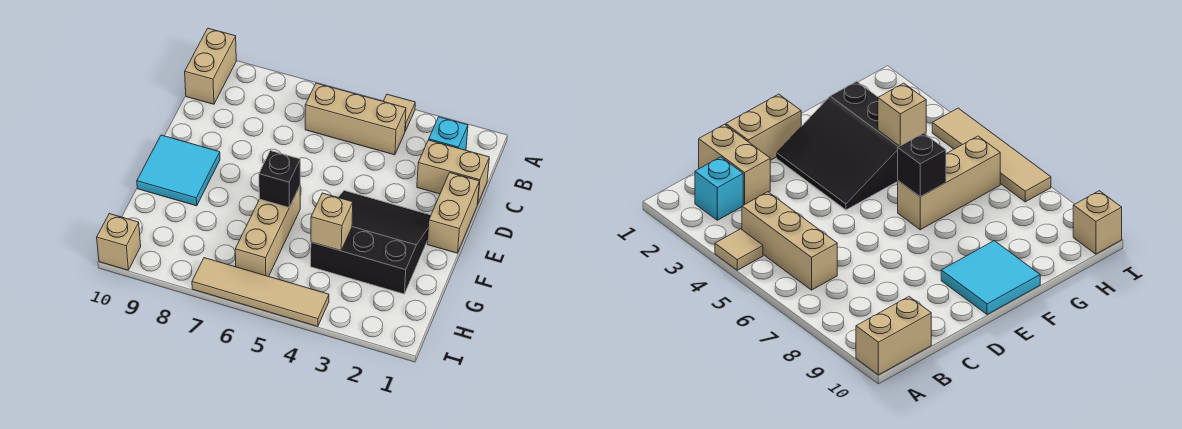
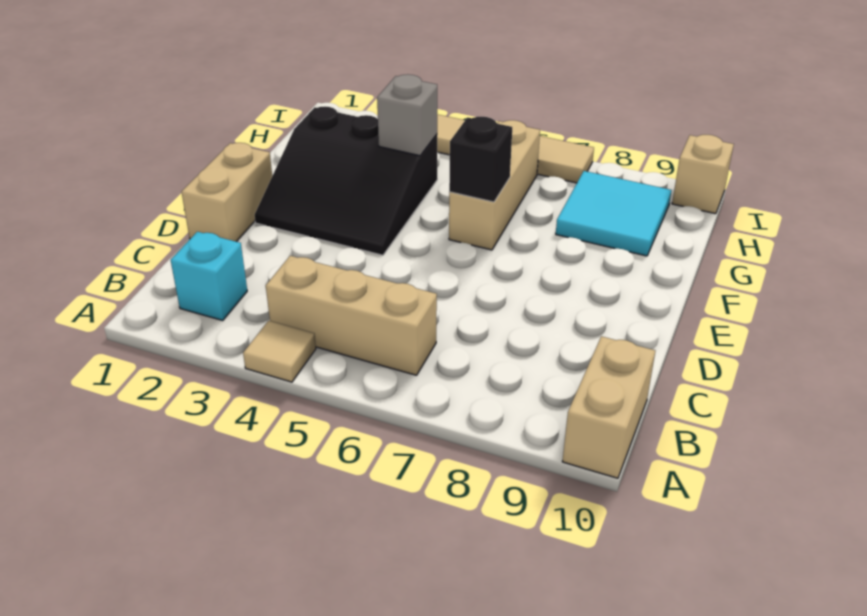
tan 1x2 brick [417,140,489,204] -> none
cyan 2x2 tile [137,135,220,206] -> cyan 2x2 tile moved to [556,171,672,256]
tan 1x1 brick [311,193,353,251] -> grey 1x1 brick [377,74,437,156]

